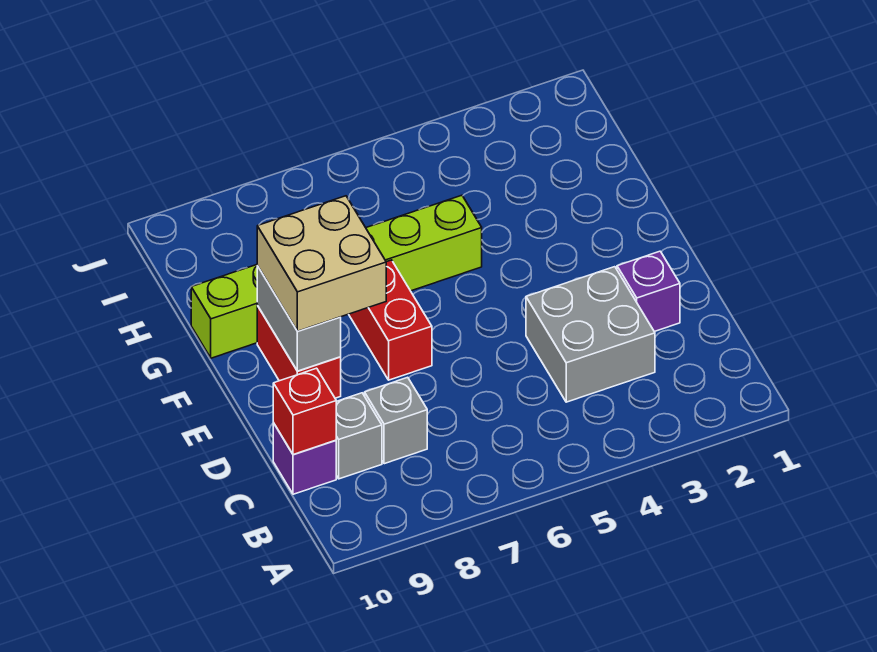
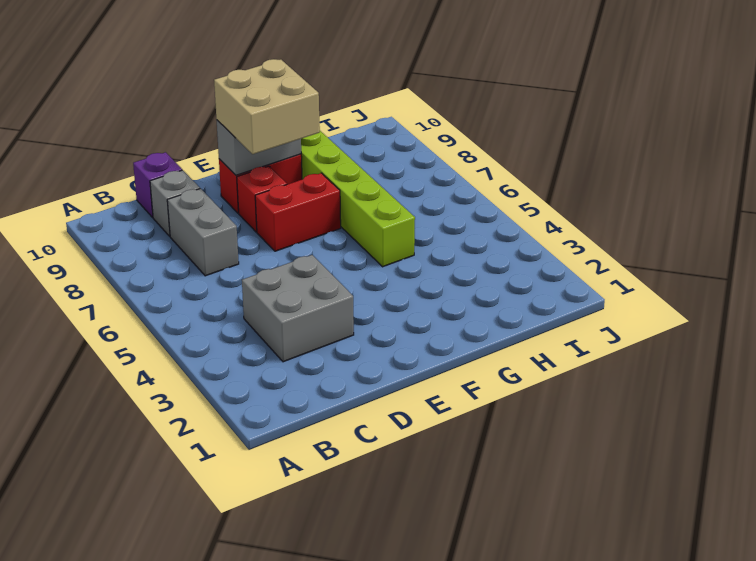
grey 1x1 brick [365,377,427,464] -> grey 1x2 brick [167,189,239,276]
red 1x1 brick [273,368,336,455] -> red 1x1 brick moved to [237,166,287,232]
purple 1x1 brick [617,251,680,332] -> none

